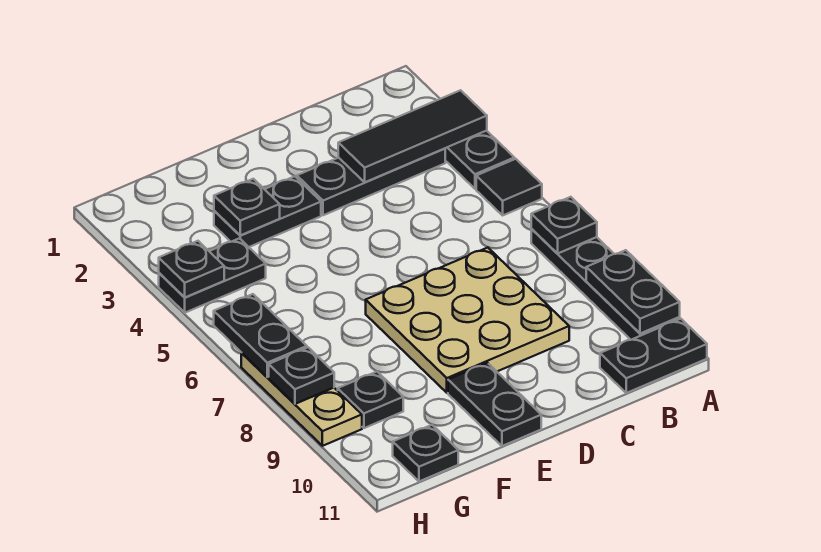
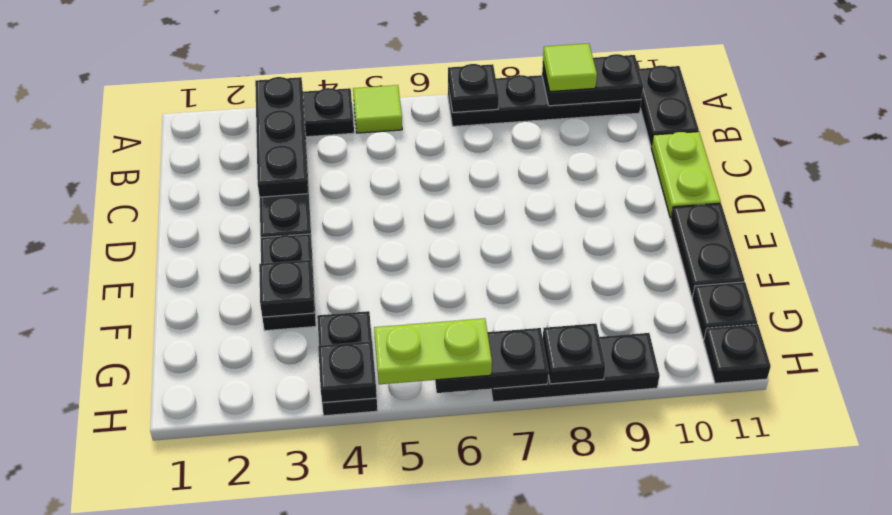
black 1x3 tile [338,90,487,182] -> black 1x3 plate [255,77,308,197]
black 1x1 tile [476,159,542,215] -> lime 1x1 tile [353,85,402,133]
none -> lime 1x1 tile [543,44,597,92]
tan 3x3 plate [366,248,569,393] -> none
none -> lime 1x2 plate [651,132,721,218]
black 1x2 plate [448,363,541,446] -> black 1x2 plate turned to [671,203,744,297]
black 1x1 plate [338,372,403,428] -> black 1x1 plate moved to [704,324,771,383]
none -> lime 1x2 plate [374,318,492,384]
tan 1x3 plate [241,353,362,446] -> black 1x3 plate [491,333,660,402]

